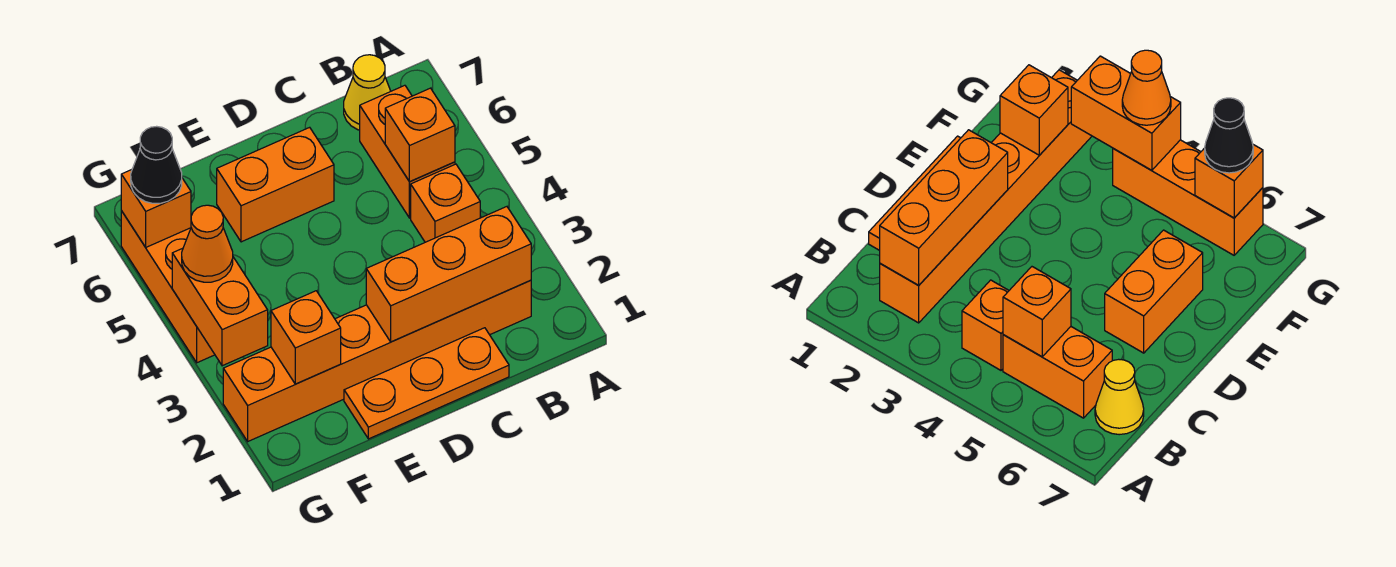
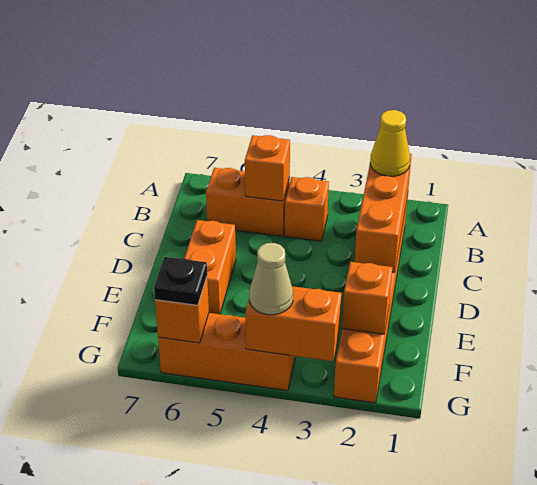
yellow 1x1 cone [344,55,391,130] -> yellow 1x1 cone moved to [370,110,410,176]
orange 1x3 plate [344,328,509,439] -> none
orange 1x1 cone [182,205,233,282] -> tan 1x1 cone [249,243,293,315]
black 1x1 cone [131,126,182,203] -> black 1x1 plate [154,257,207,305]

